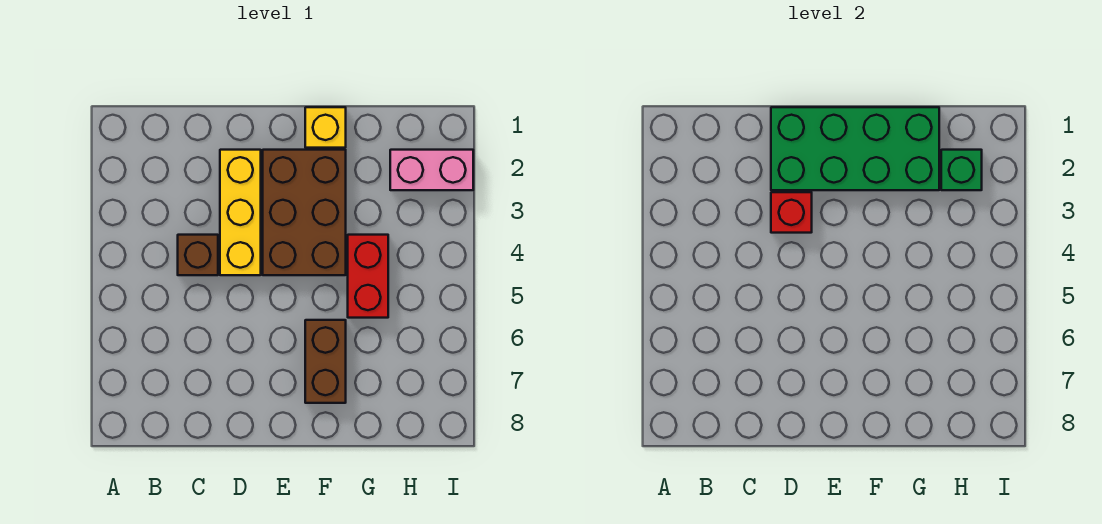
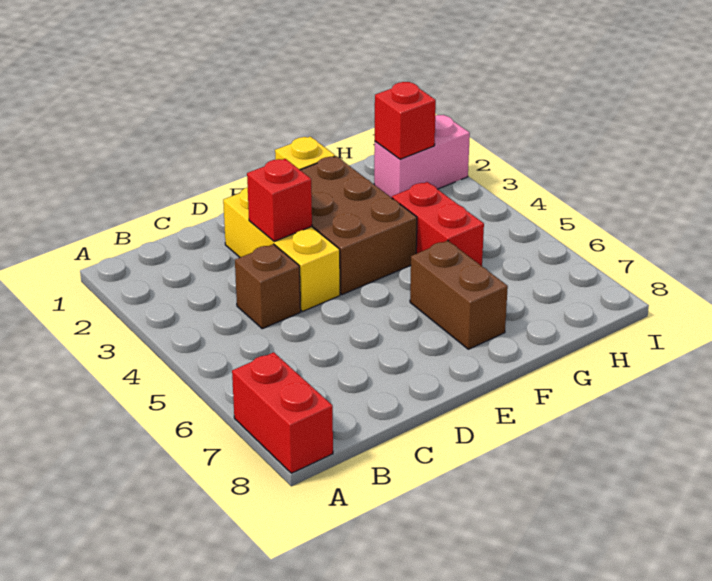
none -> red 1x2 brick [232,352,333,473]
green 2x4 brick [771,107,939,190] -> none
green 1x1 brick [941,150,982,190] -> red 1x1 brick [375,82,436,159]

